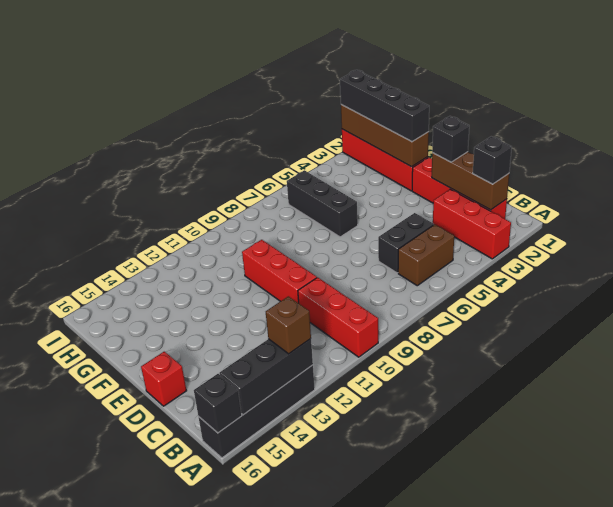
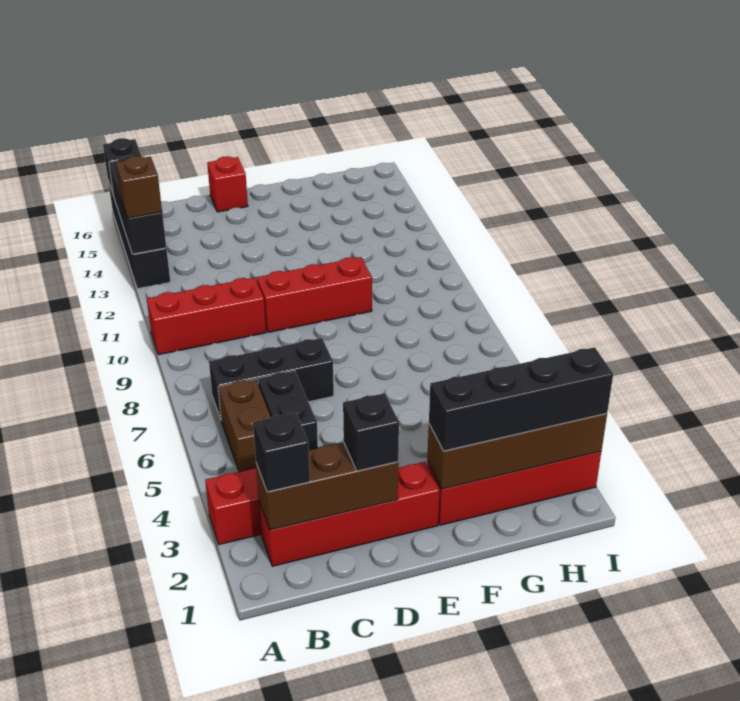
black 1x3 brick [287,170,358,237] -> black 1x3 brick moved to [209,338,334,419]

